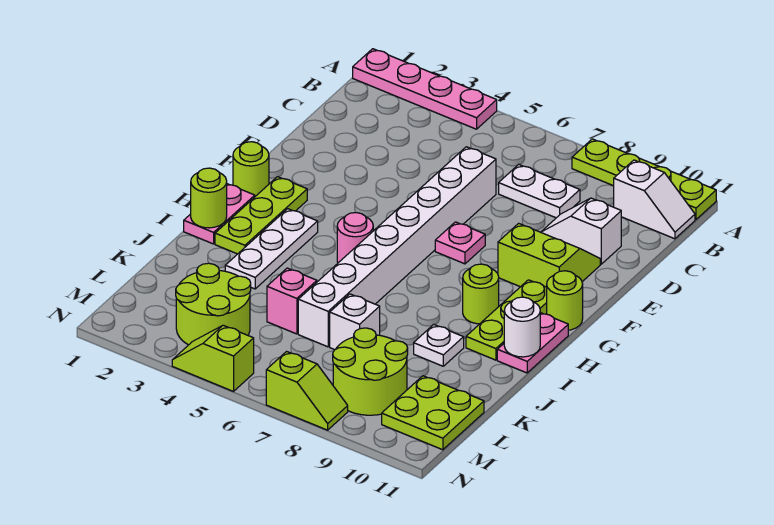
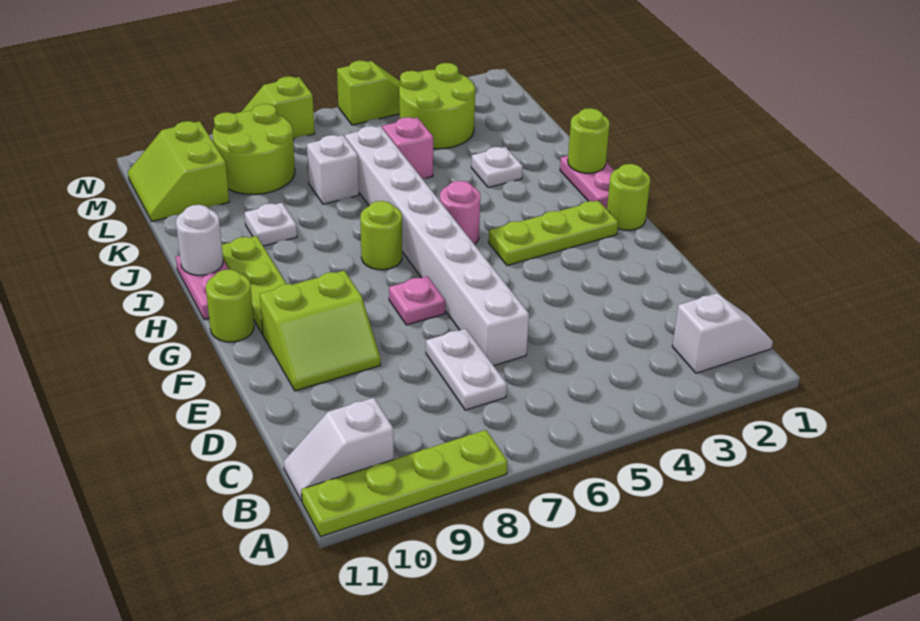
pink 1x4 plate [353,49,497,129] -> none
white 1x2 plate [499,164,580,218] -> white 1x2 plate turned to [426,329,507,410]
white 1x2 slope [541,198,621,264] -> white 1x2 slope moved to [672,293,773,373]
lime 1x3 plate [215,177,307,254] -> lime 1x3 plate turned to [489,200,618,266]
white 1x3 plate [225,209,318,289] -> white 1x1 plate [471,147,523,188]
lime 1x1 round brick [463,264,499,324] -> lime 1x1 round brick moved to [360,201,402,270]
lime 2x2 plate [382,376,484,450] -> lime 2x2 slope [128,121,229,221]

